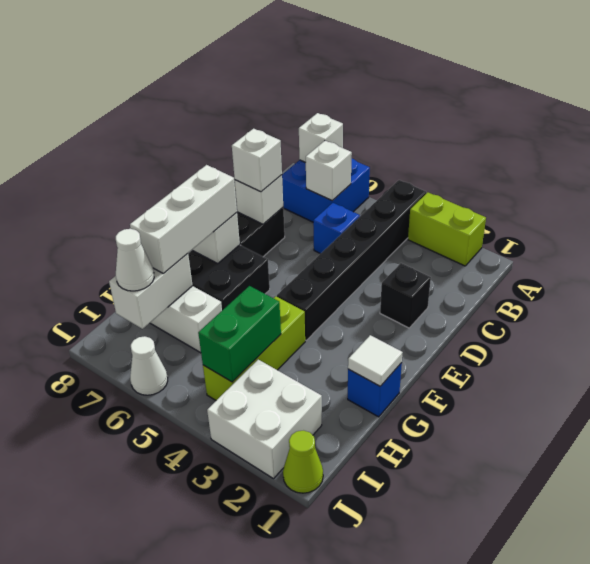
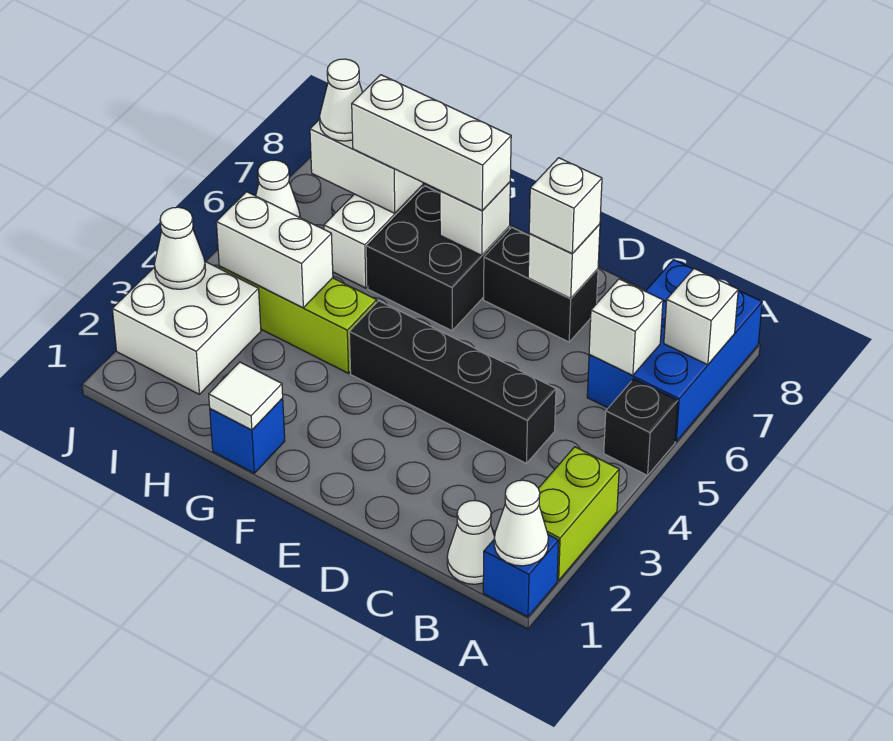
none -> white 1x1 cone [494,480,548,566]
black 1x6 brick [277,180,426,340] -> black 1x4 brick [349,301,556,463]
blue 2x2 brick [282,158,370,222] -> blue 2x3 brick [587,260,762,441]
none -> white 1x1 cone [447,501,495,584]
blue 1x1 brick [313,203,360,254] -> blue 1x1 brick moved to [483,535,559,617]
black 1x1 brick [380,263,431,328] -> black 1x1 brick moved to [604,379,678,475]
green 1x2 brick [198,286,281,382] -> white 1x2 brick [216,192,333,308]
lime 1x1 cone [283,431,323,493] -> none
none -> white 1x1 cone [154,207,206,289]

